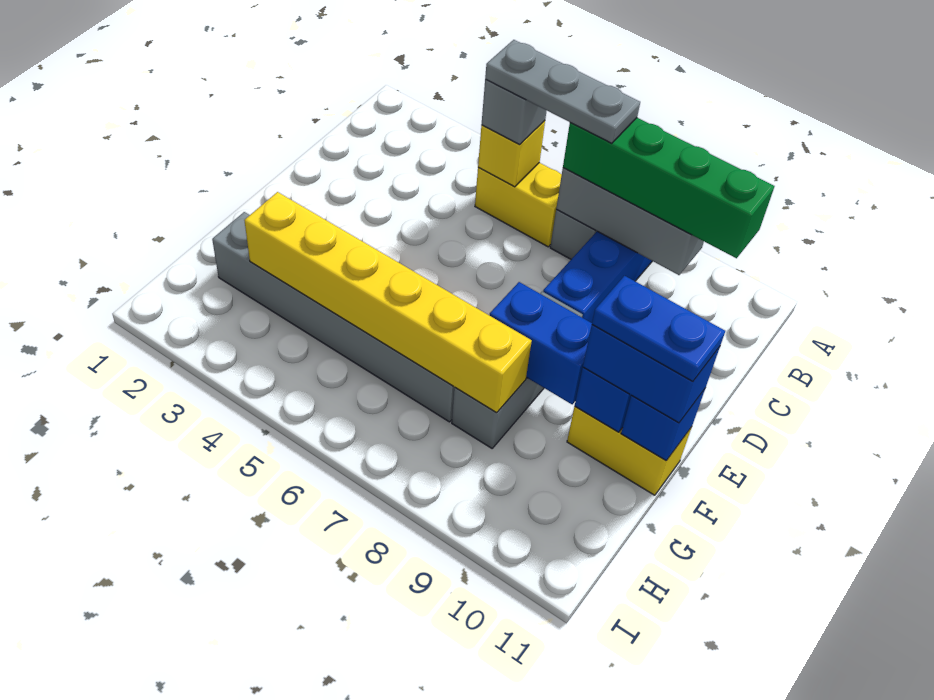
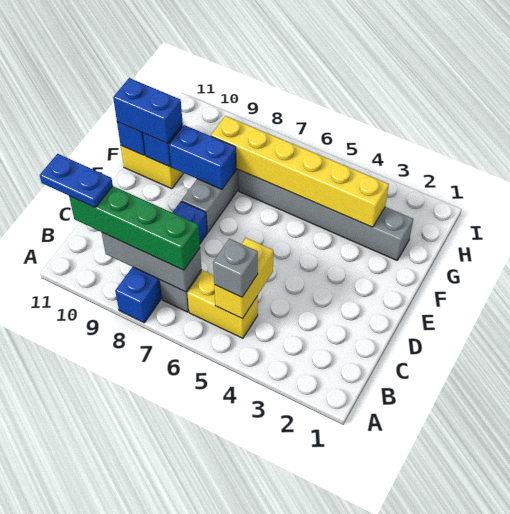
yellow 1x1 brick [478,121,545,187] -> yellow 1x2 brick [214,238,273,319]
grey 1x3 plate [485,40,640,143] -> none
blue 1x2 plate [592,276,725,381] -> blue 1x2 plate moved to [40,154,113,208]

